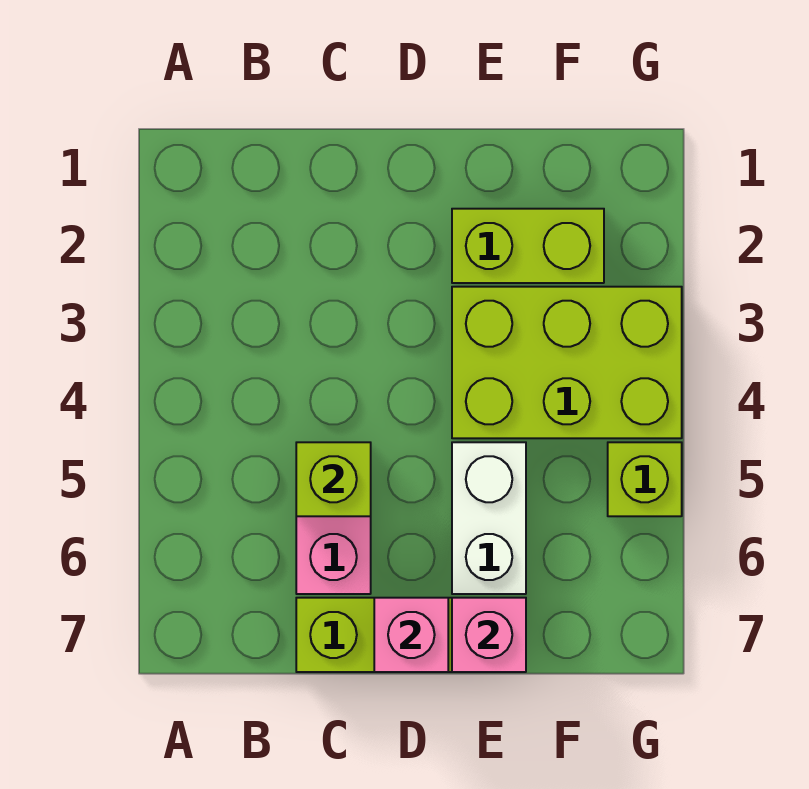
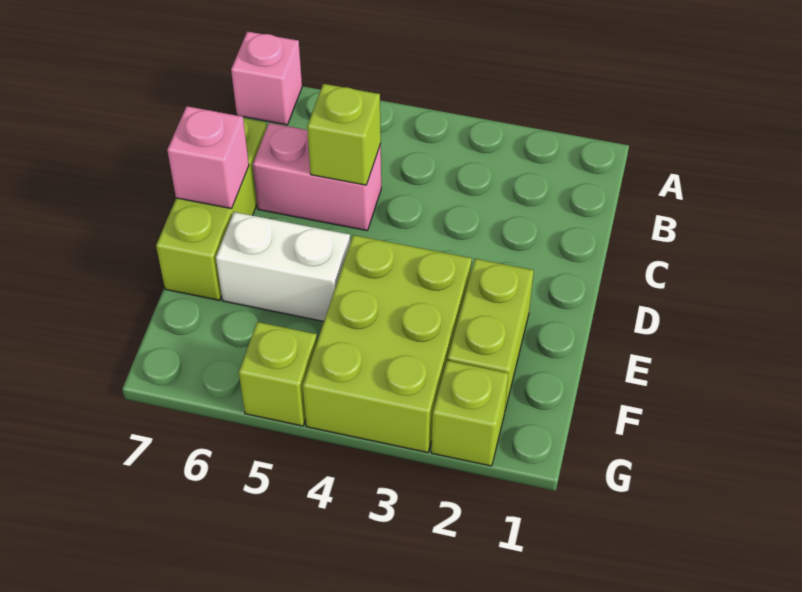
pink 1x1 brick [452,598,526,672] -> pink 1x1 brick moved to [231,31,302,125]
none -> lime 1x1 brick [431,361,508,466]

